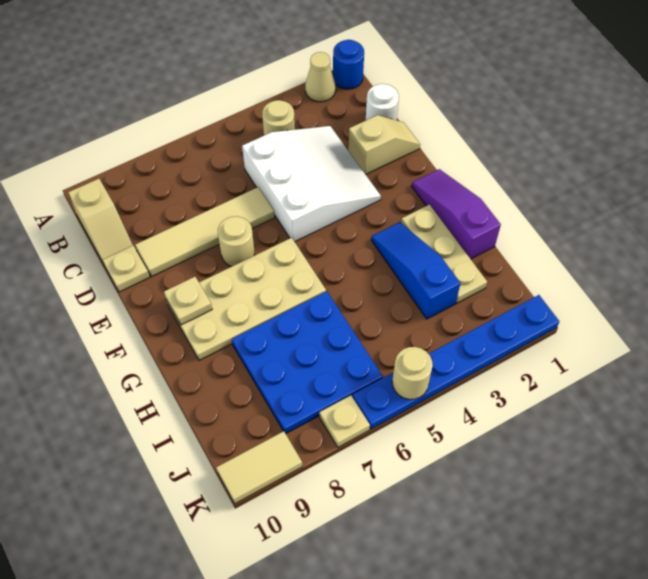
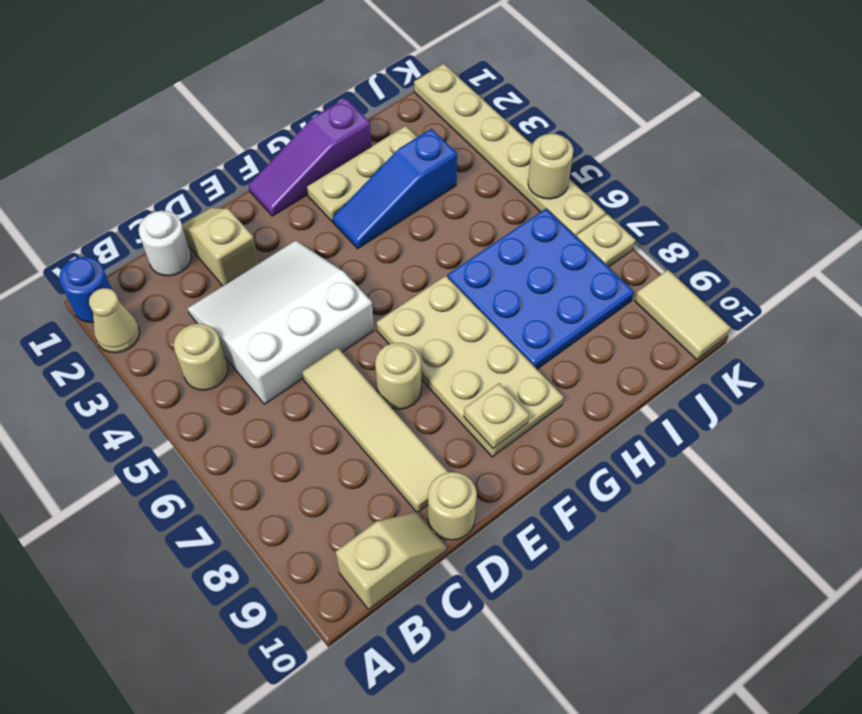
tan 1x1 plate [103,246,150,292] -> tan 1x1 round brick [428,472,477,540]
blue 1x6 plate [353,295,559,429] -> tan 1x6 plate [414,64,606,236]

